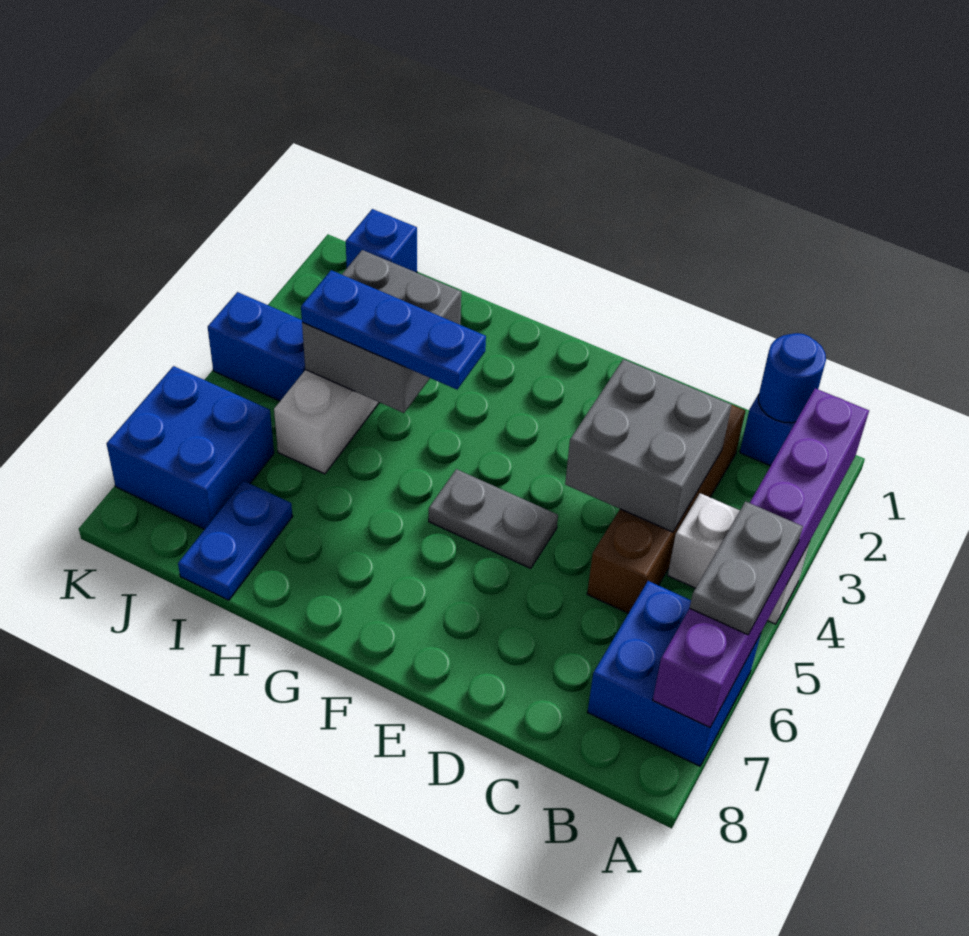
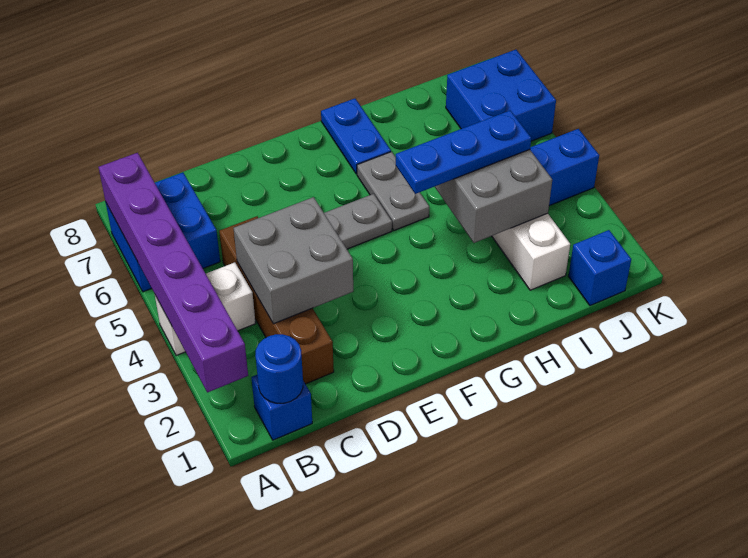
grey 1x2 plate [690,501,803,635] -> grey 1x2 plate moved to [357,152,429,230]
blue 1x2 plate [178,481,293,600] -> blue 1x2 plate moved to [321,99,391,174]

